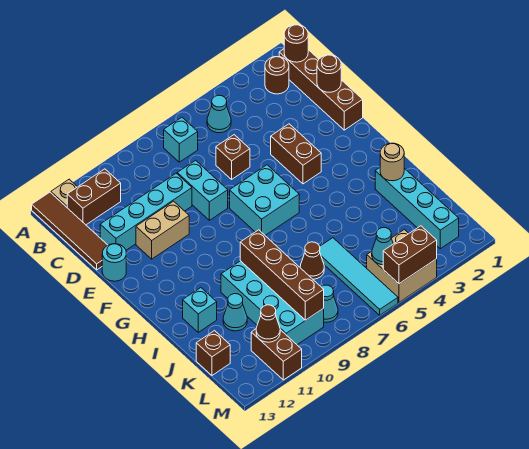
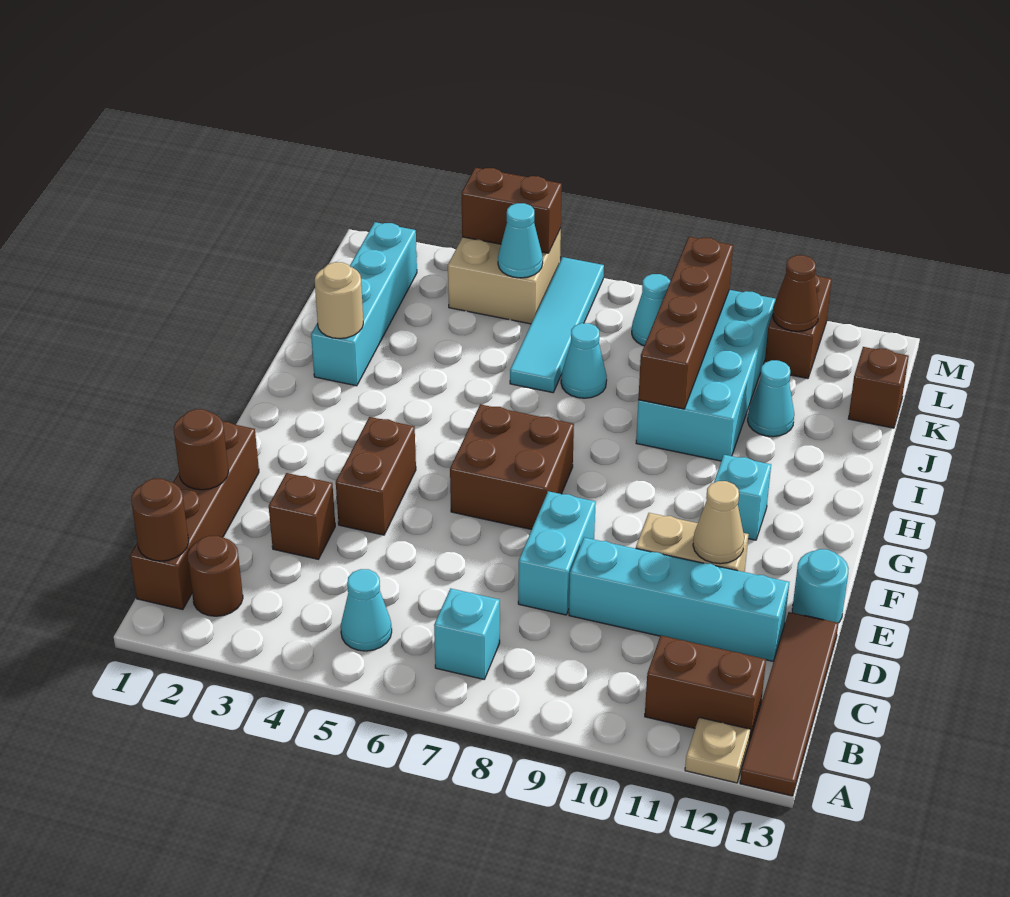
brown 1x1 brick [216,135,250,179] -> brown 1x1 brick moved to [269,473,335,559]
none -> tan 1x1 cone [693,481,744,564]
cyan 2x2 brick [230,165,299,235] -> brown 2x2 brick [450,404,574,529]
cyan 1x1 brick [183,288,217,332] -> cyan 1x1 brick moved to [714,455,771,540]
brown 1x1 cone [300,242,324,279] -> cyan 1x1 cone [561,323,607,398]

